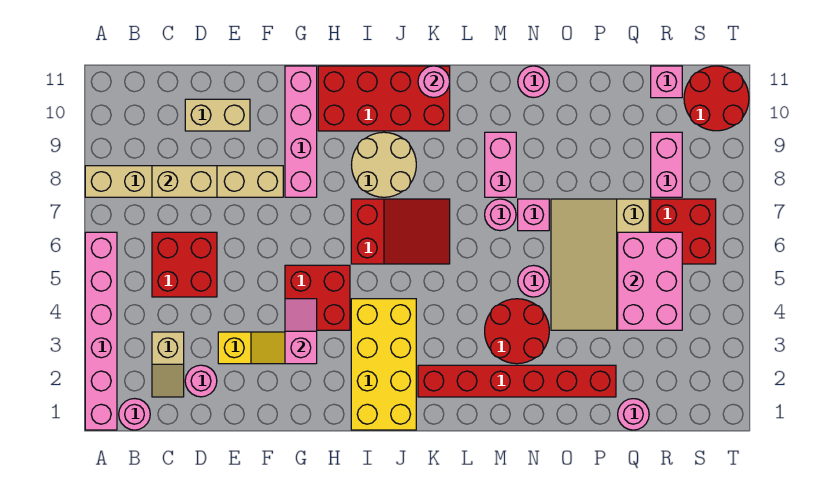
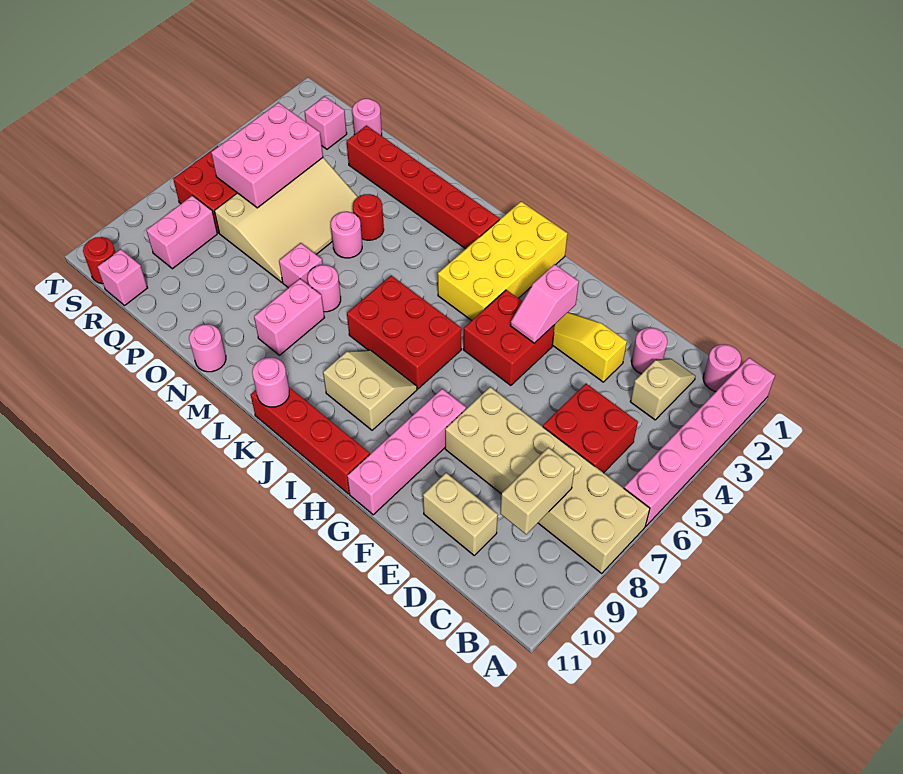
tan 1x6 brick [85,166,283,197] -> tan 2x6 brick [445,387,650,573]
tan 1x2 brick [152,166,217,197] -> tan 1x2 brick turned to [500,448,575,534]
red 2x4 brick [318,66,450,131] -> red 1x4 brick [250,387,370,494]
red 2x3 slope [351,199,450,264] -> red 2x3 brick [347,276,462,389]
tan 2x2 round brick [352,132,416,197] -> tan 2x2 slope [323,350,417,430]
red 2x2 round brick [485,299,549,364] -> red 1x1 round brick [353,194,384,240]
none -> pink 1x1 brick [305,96,347,149]
red 2x2 round brick [684,66,749,131] -> red 1x1 round brick [83,237,116,284]

